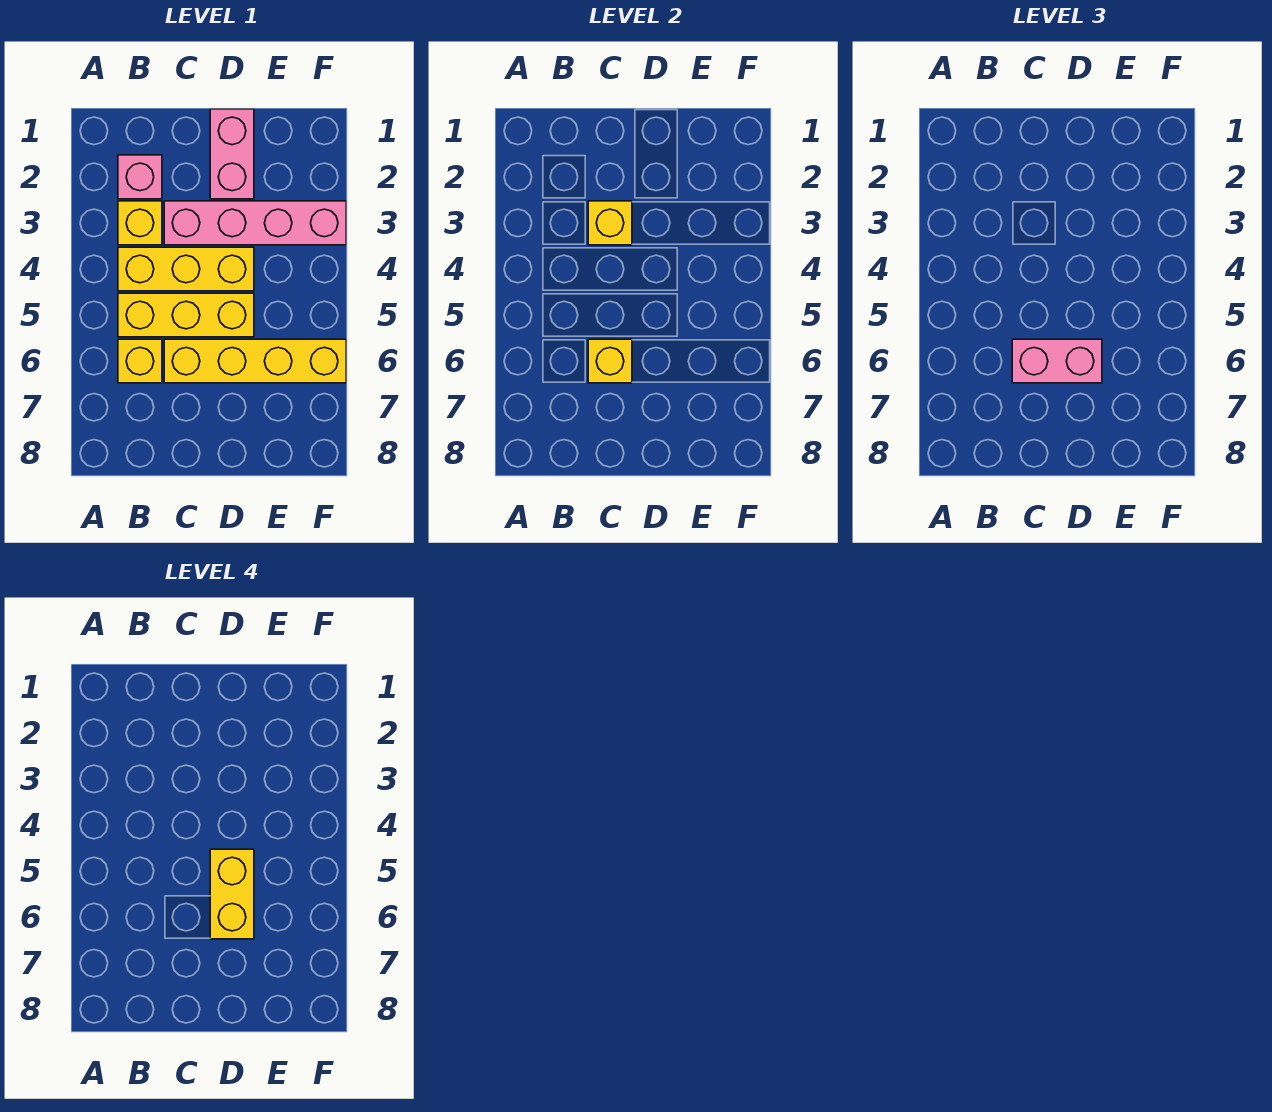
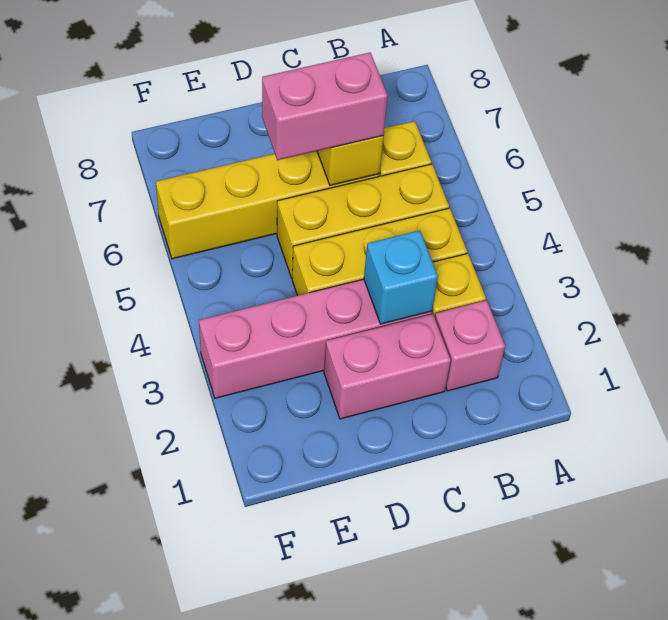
yellow 1x1 brick [588,201,632,245] -> cyan 1x1 brick [364,230,438,324]
pink 1x2 brick [210,109,254,199] -> pink 1x2 brick turned to [324,314,451,419]
yellow 1x2 brick [210,849,254,939] -> none

